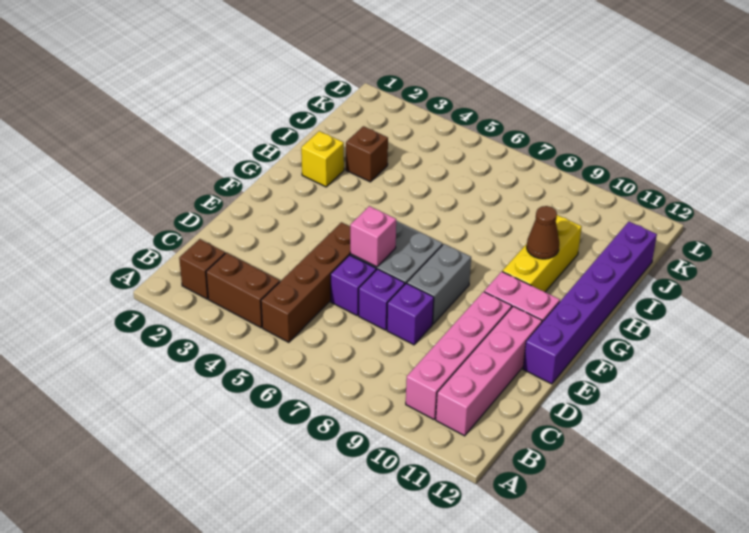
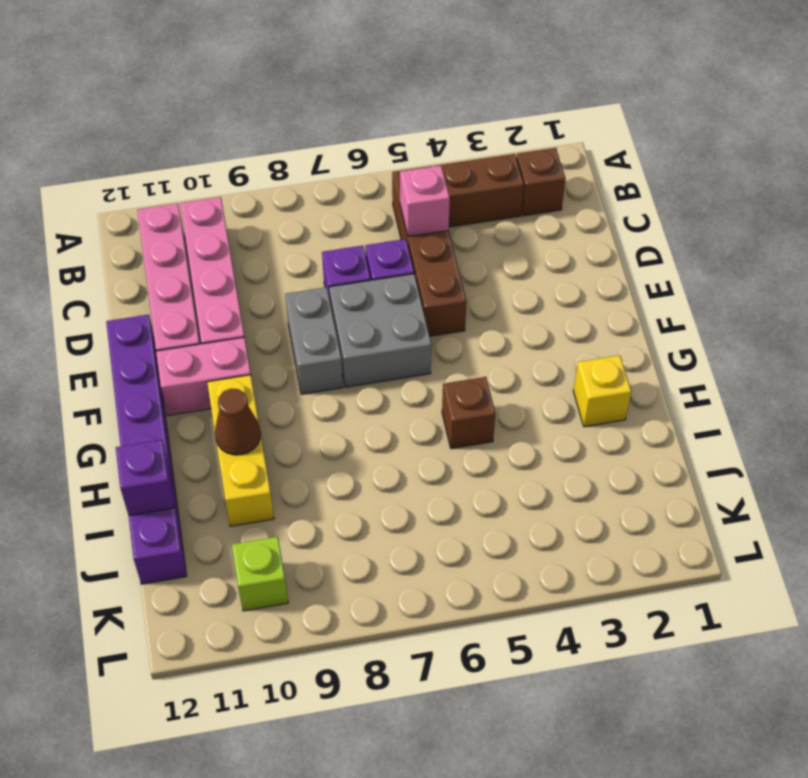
purple 1x1 brick [387,283,434,345] -> purple 1x1 brick moved to [116,440,175,516]
pink 1x1 brick [350,206,396,267] -> pink 1x1 brick moved to [400,166,450,237]
brown 1x1 brick [346,126,388,182] -> brown 1x1 brick moved to [442,377,495,449]
none -> lime 1x1 brick [232,537,288,611]

